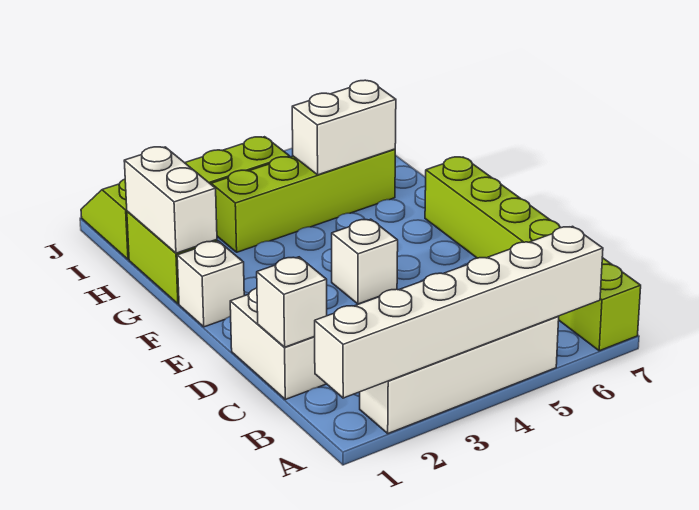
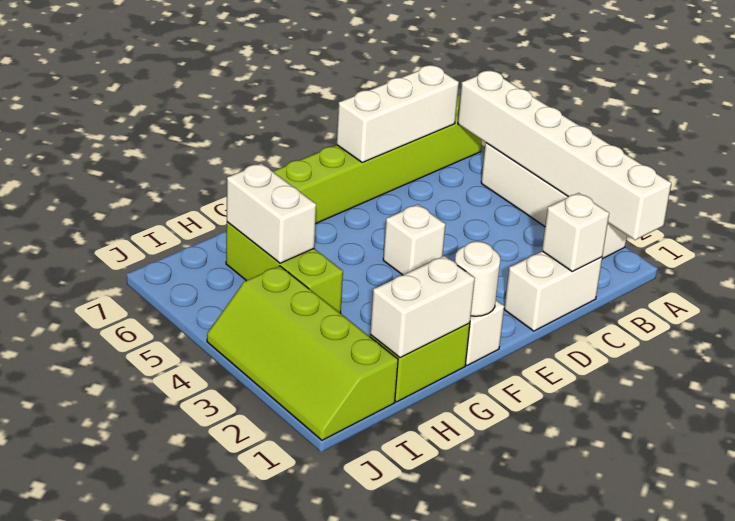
none -> white 1x3 brick [337,65,459,162]
none -> white 1x1 round brick [455,241,500,316]
lime 1x4 brick [211,149,395,252] -> lime 1x3 brick [226,222,343,314]

